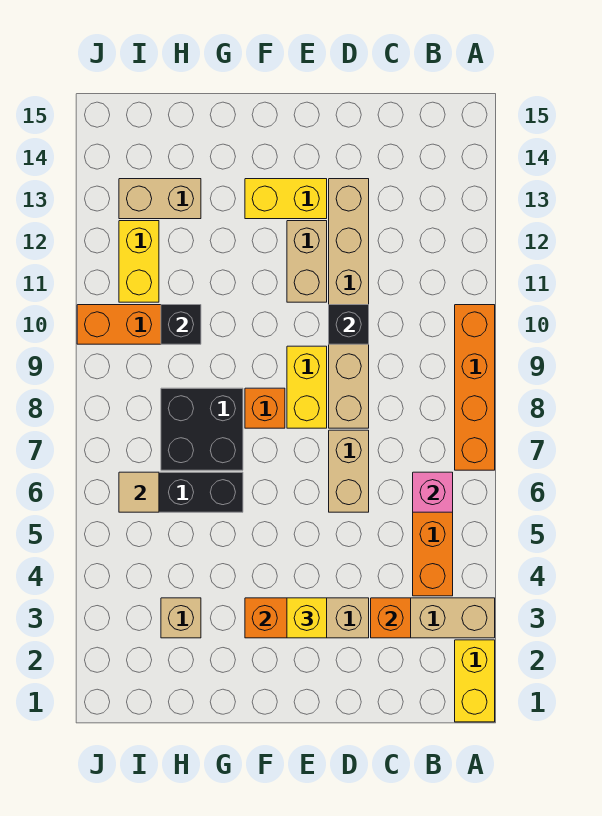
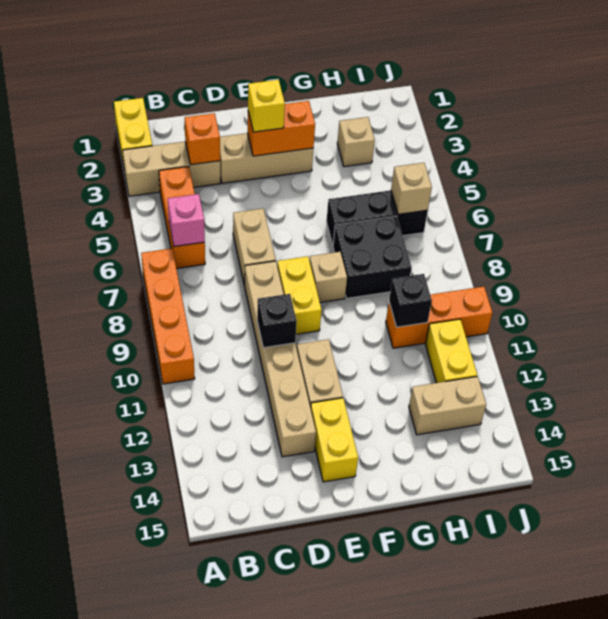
yellow 1x2 brick [245,179,327,219] -> yellow 1x2 brick turned to [311,398,358,482]
orange 1x1 brick [245,388,285,428] -> tan 1x1 brick [310,252,347,302]
tan 1x1 tile [119,472,159,512] -> tan 1x1 brick [391,163,432,214]

